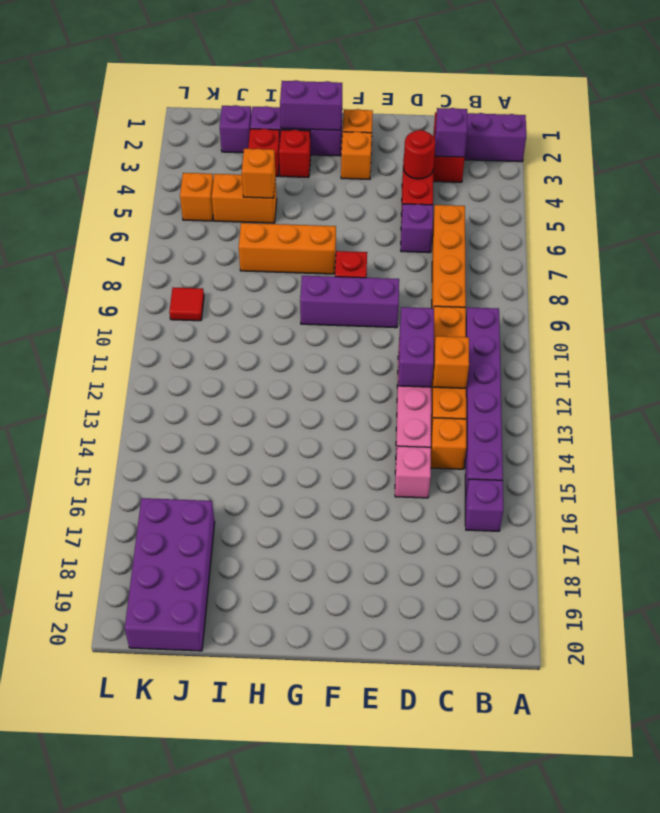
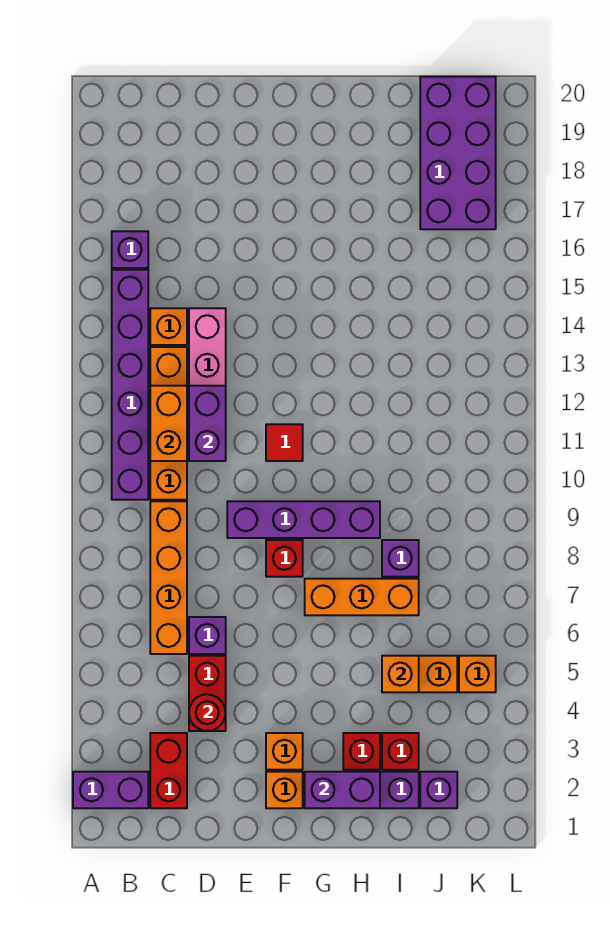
purple 1x1 brick [435,108,467,157] -> purple 1x1 brick moved to [382,540,419,577]
orange 1x1 brick [433,336,469,388] -> orange 1x2 brick [150,386,187,461]
pink 1x1 brick [395,446,431,498] -> none
purple 1x3 brick [300,276,399,328] -> purple 1x4 brick [227,501,380,538]
red 1x1 tile [169,287,204,321] -> red 1x1 tile moved to [266,424,303,461]

